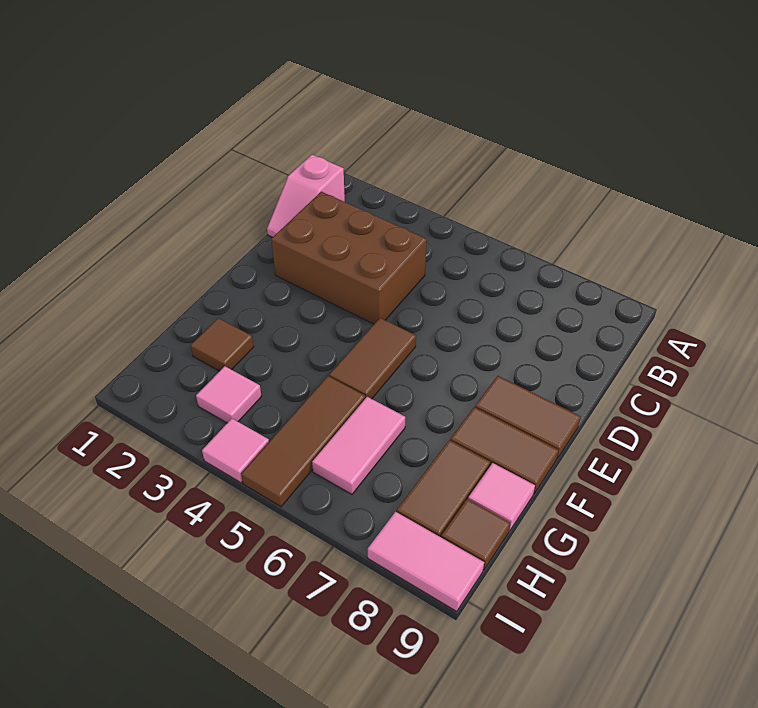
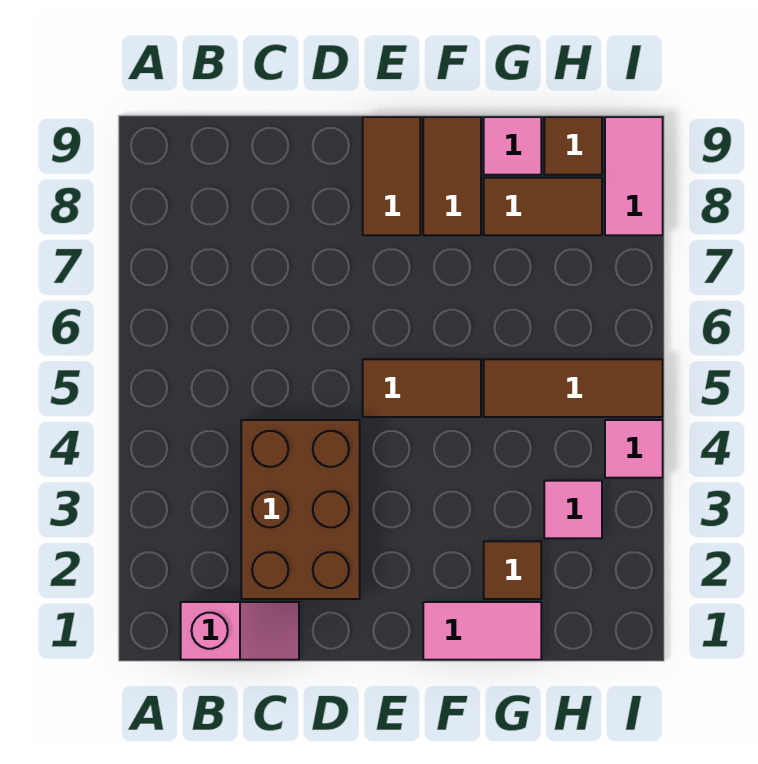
pink 1x2 tile [312,397,405,494] -> pink 1x2 tile moved to [423,602,541,660]

